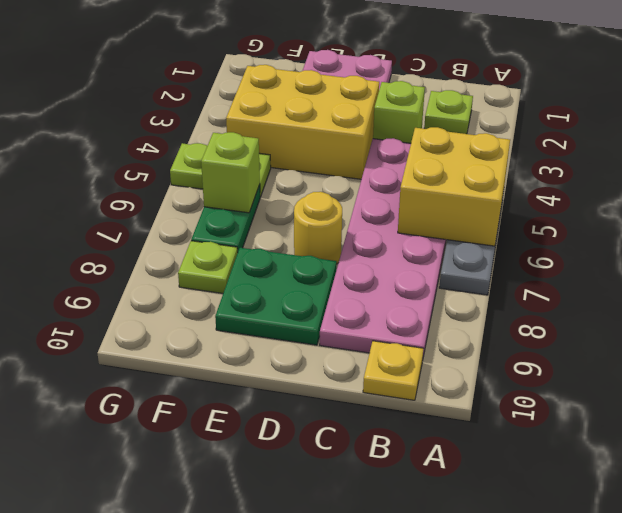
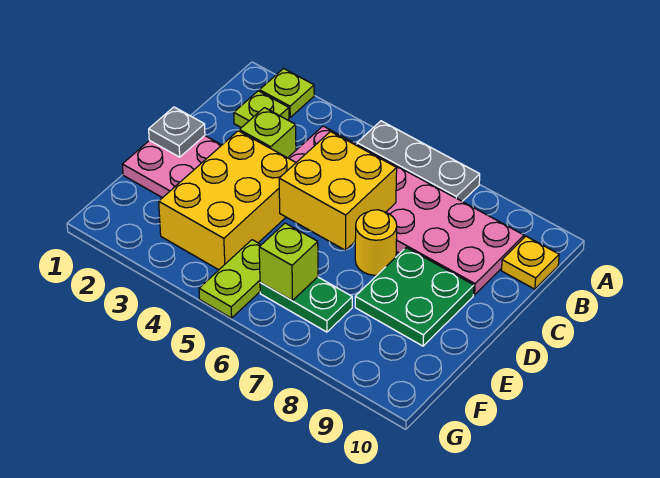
yellow 2x2 brick [398,127,510,246] -> yellow 2x2 brick moved to [279,131,397,250]
none -> grey 1x1 plate [149,107,205,157]
lime 1x1 plate [178,241,238,293] -> lime 1x1 plate moved to [259,69,314,117]

